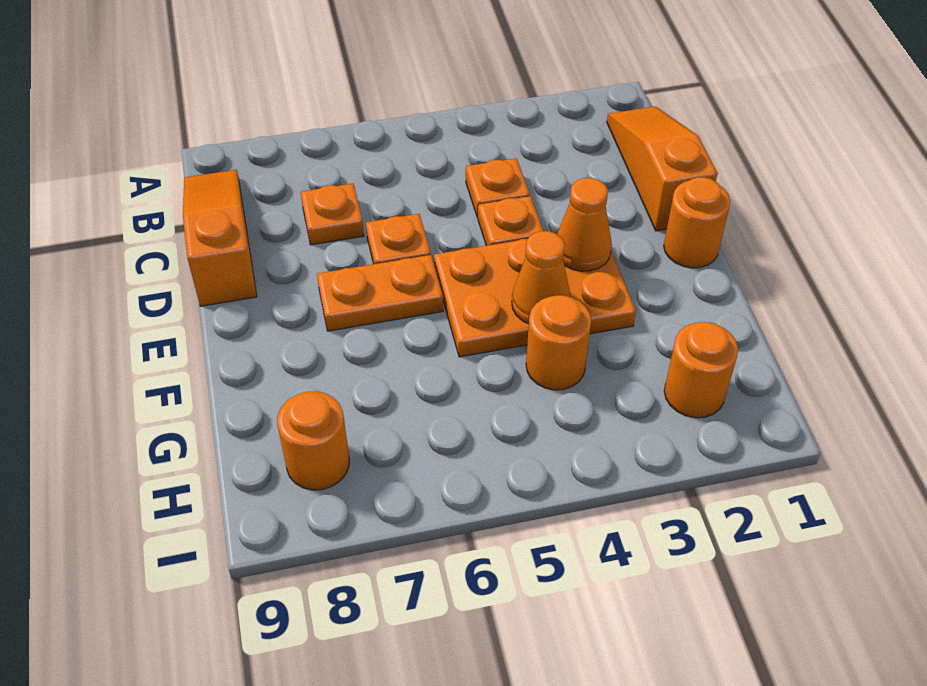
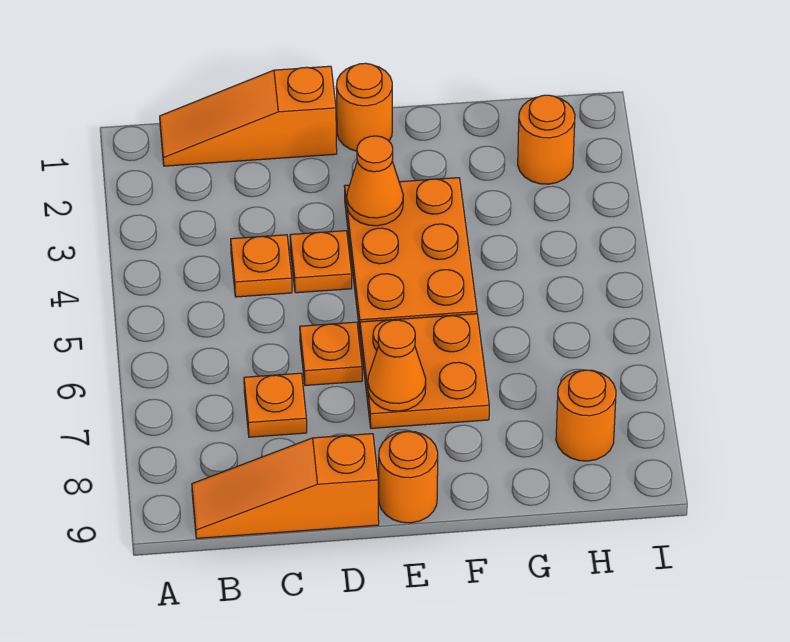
orange 1x2 plate [317,255,443,331] -> orange 2x2 plate [360,314,489,428]
orange 1x1 cone [512,231,571,324] -> orange 1x1 cone moved to [368,320,426,411]
orange 1x1 round brick [526,295,591,390] -> orange 1x1 round brick moved to [379,431,438,523]

